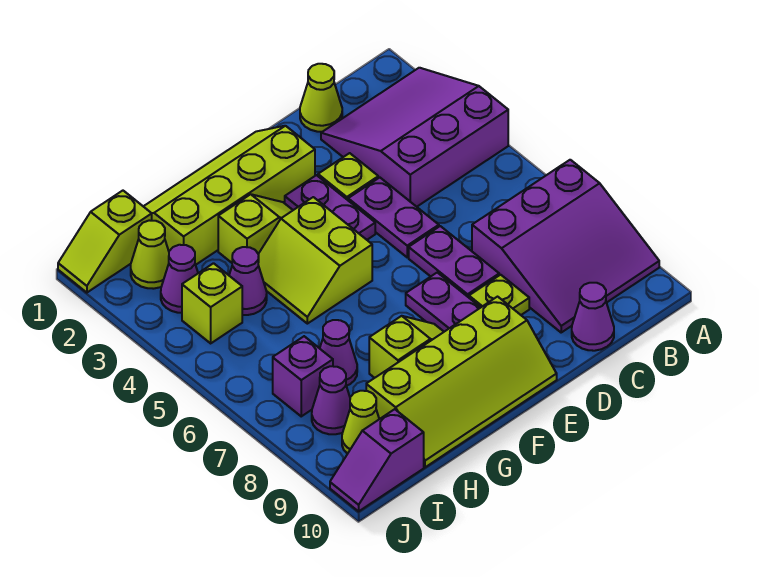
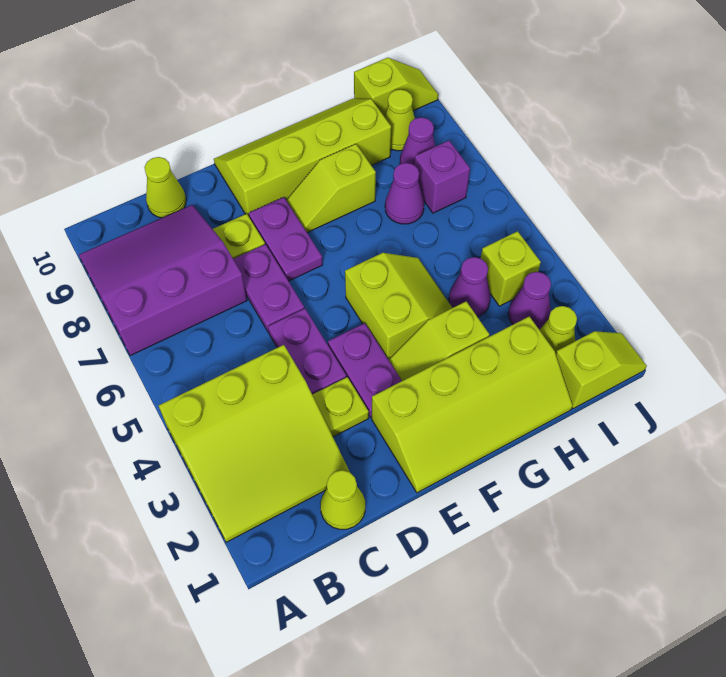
purple 3x3 slope [321,68,508,207] -> lime 3x3 slope [159,345,350,542]
purple 1x1 cone [572,283,614,351] -> lime 1x1 cone [144,157,186,218]
purple 1x2 slope [330,409,424,511] -> lime 1x2 slope [354,58,438,117]

